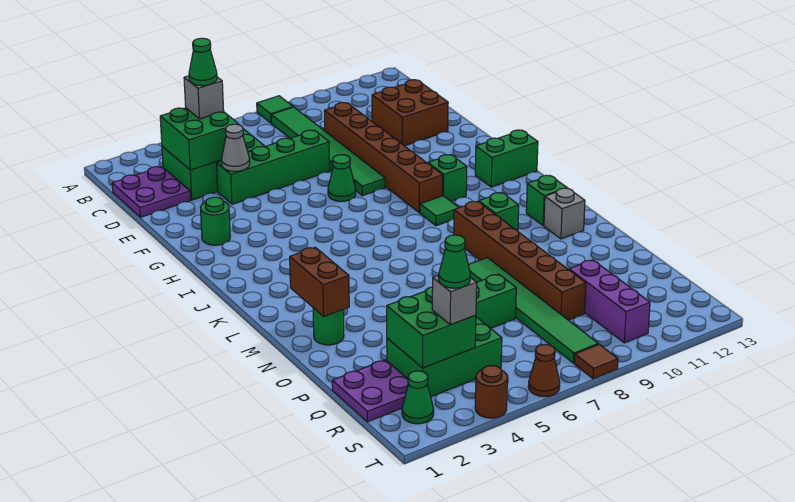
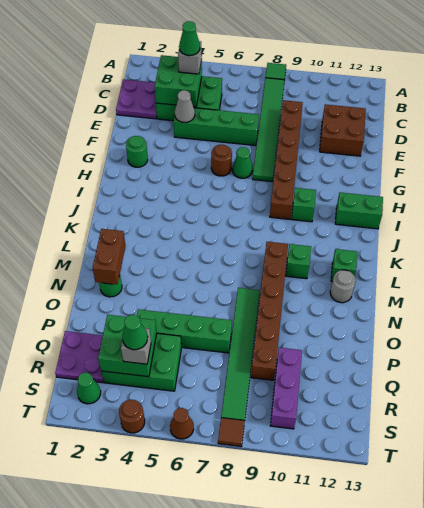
none -> brown 1x1 round brick [211,145,232,176]
green 1x1 tile [420,196,459,226] -> none
grey 1x1 brick [544,188,585,239] -> grey 1x1 round brick [330,270,356,303]

